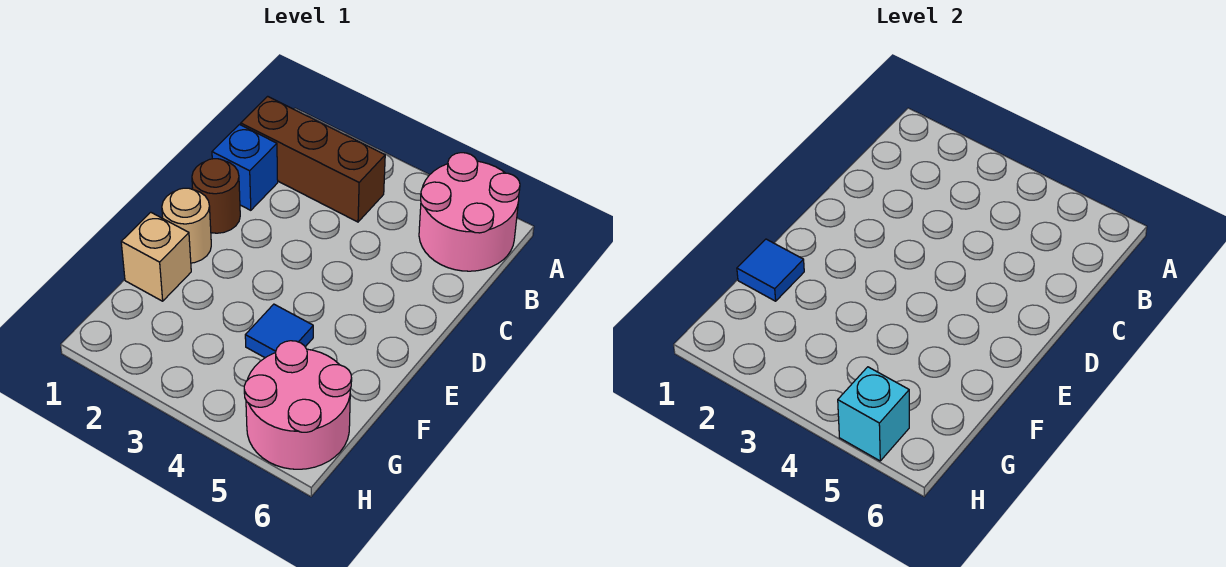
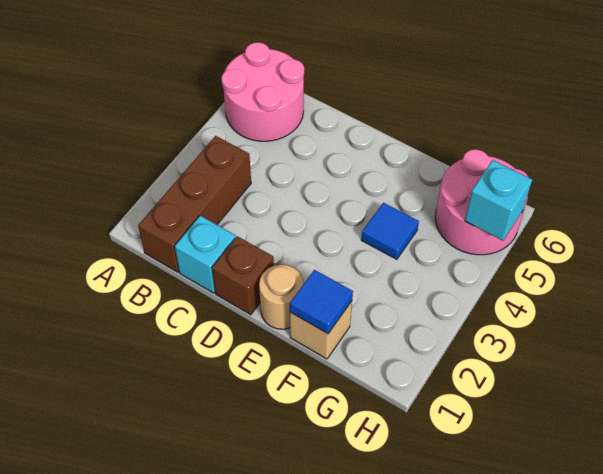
blue 1x1 brick [212,125,278,210] -> cyan 1x1 brick [175,216,236,293]
brown 1x1 round brick [192,159,240,233] -> brown 1x1 brick [212,236,274,315]

